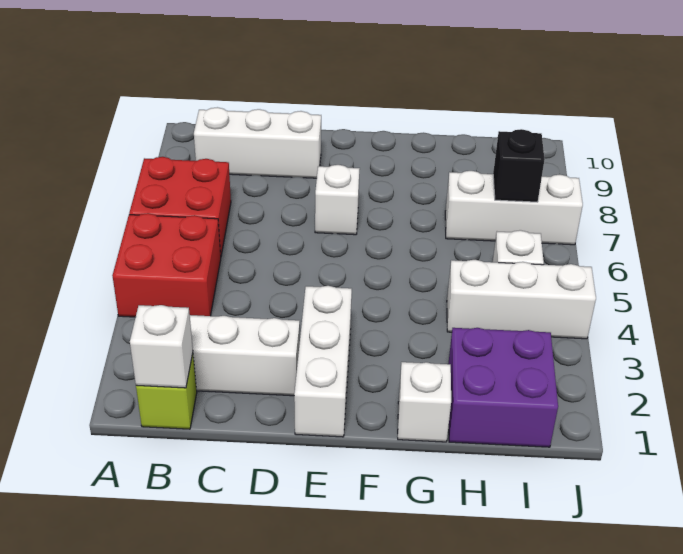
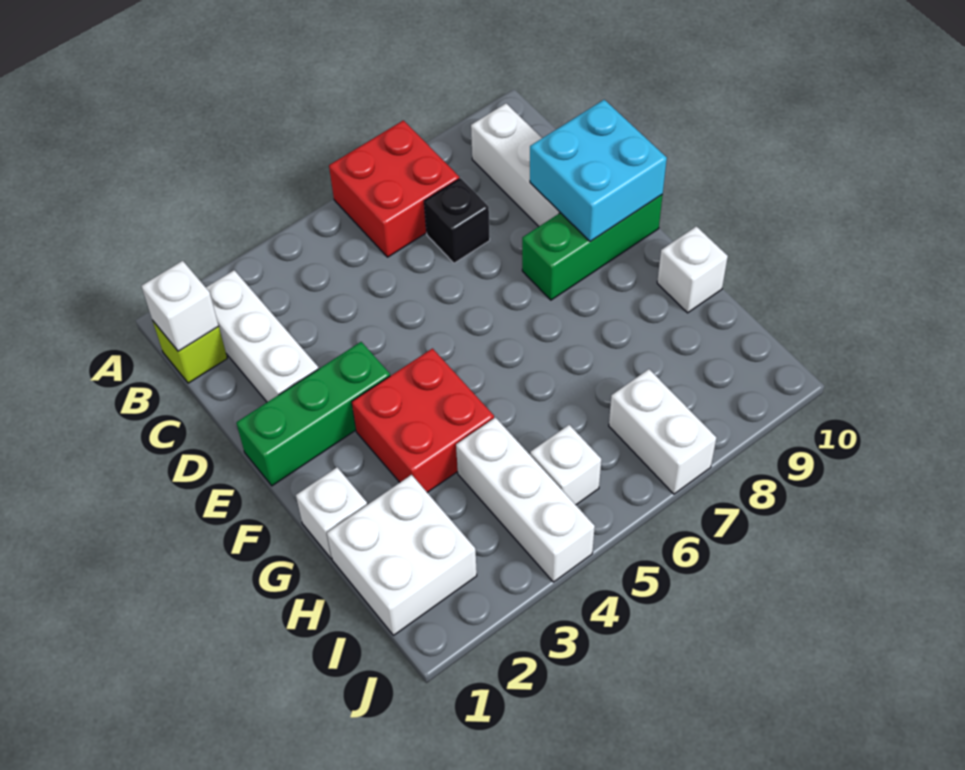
red 2x2 brick [112,213,221,317] -> red 2x2 brick moved to [352,349,494,492]
none -> cyan 2x2 brick [530,100,667,242]
white 1x3 brick [294,286,352,437] -> green 1x3 brick [236,342,390,486]
white 1x1 brick [315,165,360,235] -> white 1x1 brick moved to [657,226,728,313]
none -> green 1x3 brick [522,195,663,300]
purple 2x2 brick [448,328,558,447] -> white 2x2 brick [327,475,477,635]
white 1x3 brick [445,171,583,245] -> white 1x2 brick [609,369,716,494]
black 1x1 brick [493,129,545,202] -> black 1x1 brick moved to [424,178,490,263]

